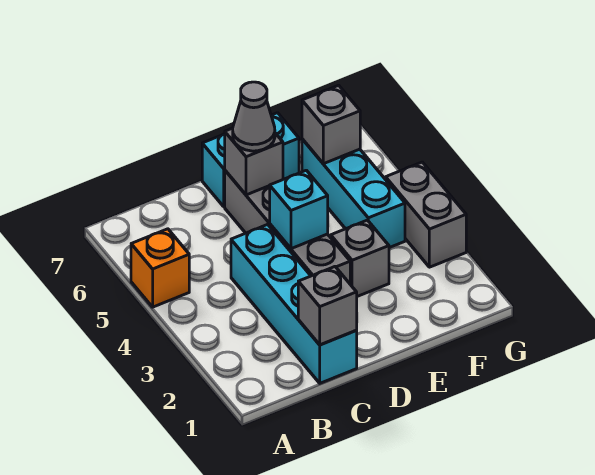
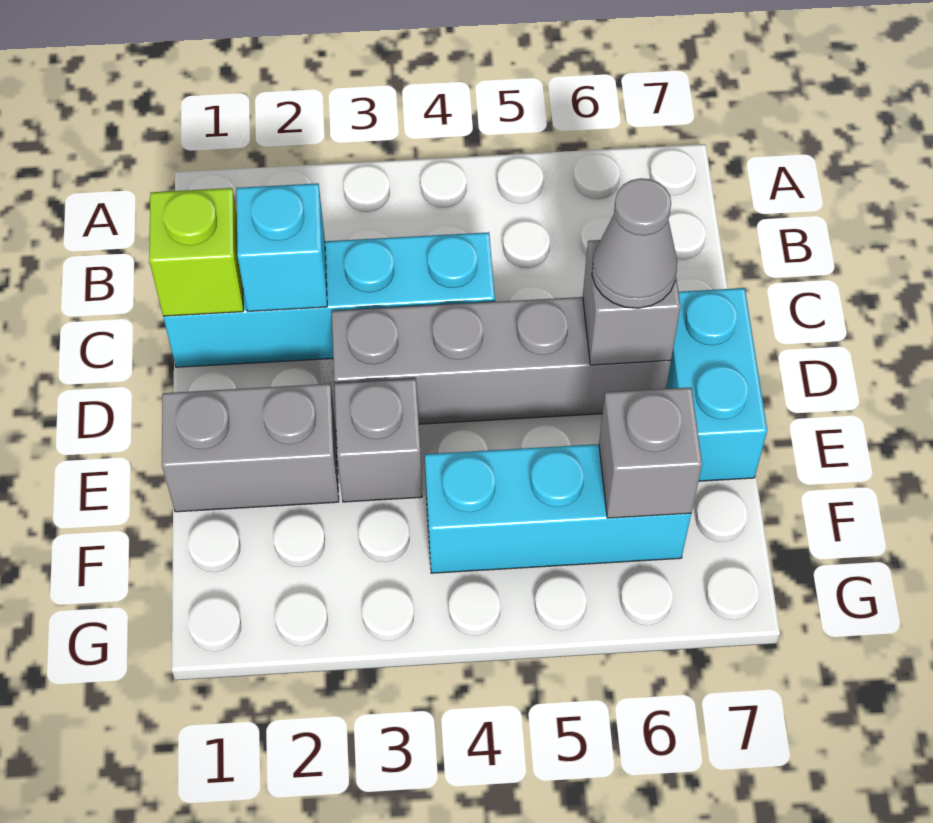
orange 1x1 brick [131,229,189,307] -> none
grey 1x1 brick [298,267,357,345] -> lime 1x1 brick [149,188,243,316]
cyan 1x1 brick [270,170,328,249] -> cyan 1x1 brick moved to [237,183,327,311]
grey 1x2 brick [385,162,466,267] -> grey 1x2 brick moved to [162,384,339,512]

